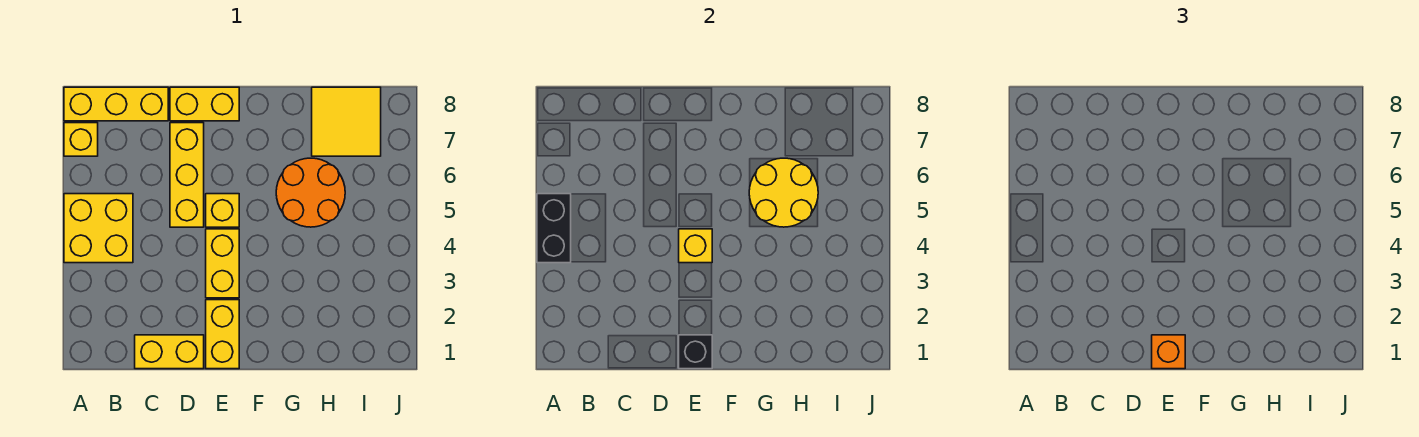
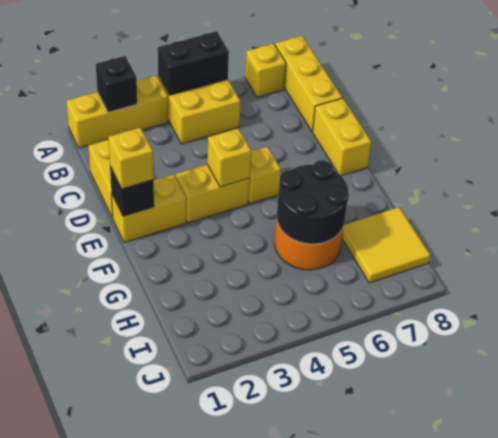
none -> black 1x1 brick [96,56,137,113]
yellow 1x3 brick [170,123,204,227] -> yellow 1x3 brick moved to [66,76,168,148]
orange 1x1 brick [1152,335,1185,369] -> yellow 1x1 brick [108,127,154,189]
yellow 2x2 round brick [749,158,818,227] -> black 2x2 round brick [277,160,349,244]

